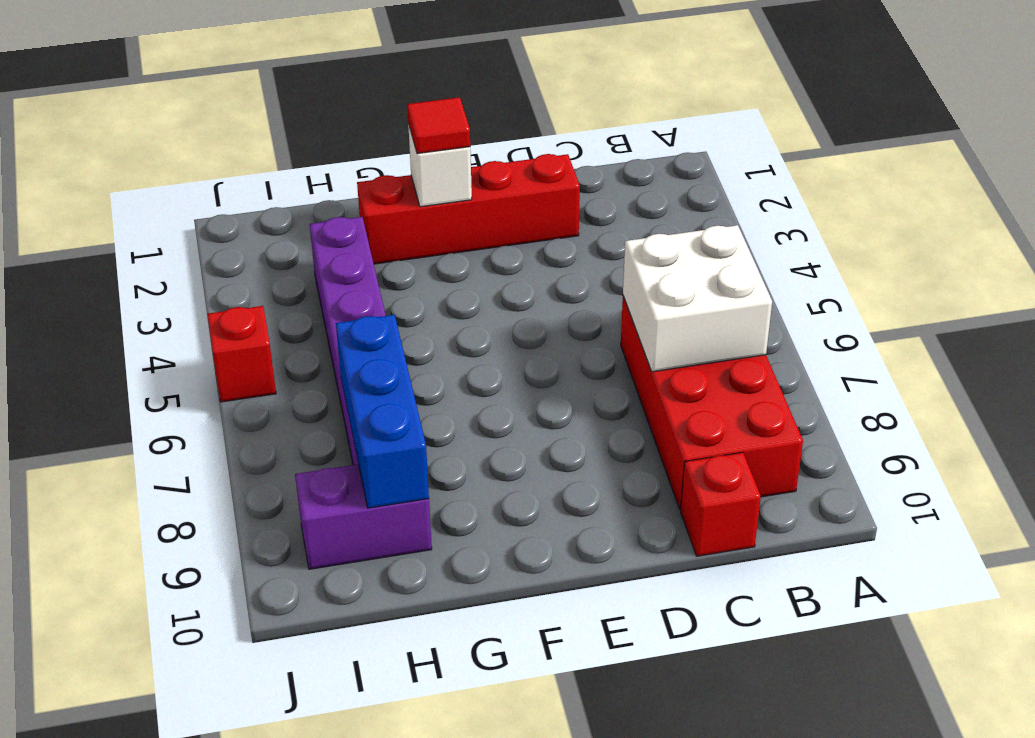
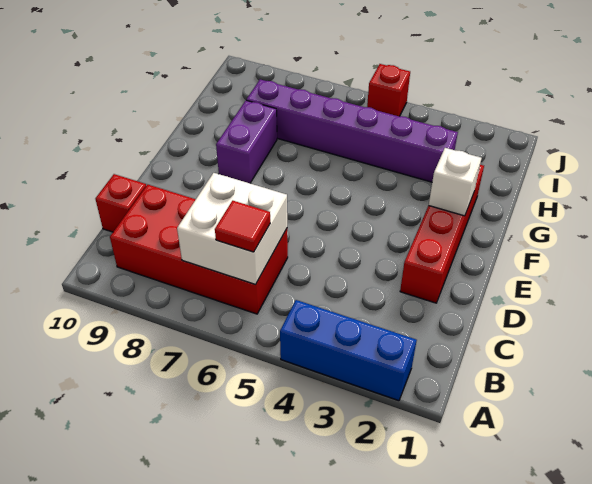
red 1x1 tile [407,97,470,154] -> red 1x1 tile moved to [215,201,270,252]
blue 1x3 brick [336,315,429,508] -> blue 1x3 brick moved to [280,300,417,401]
purple 1x2 brick [295,464,432,569] -> purple 1x2 brick moved to [216,100,277,183]

